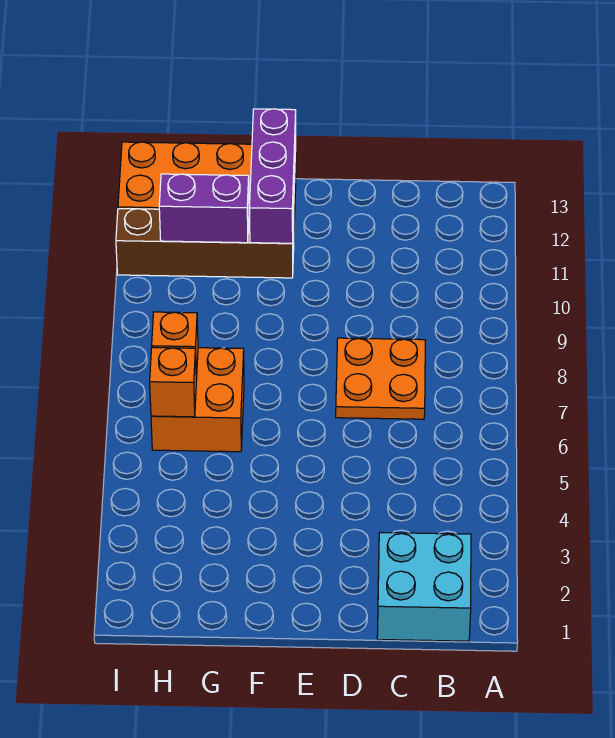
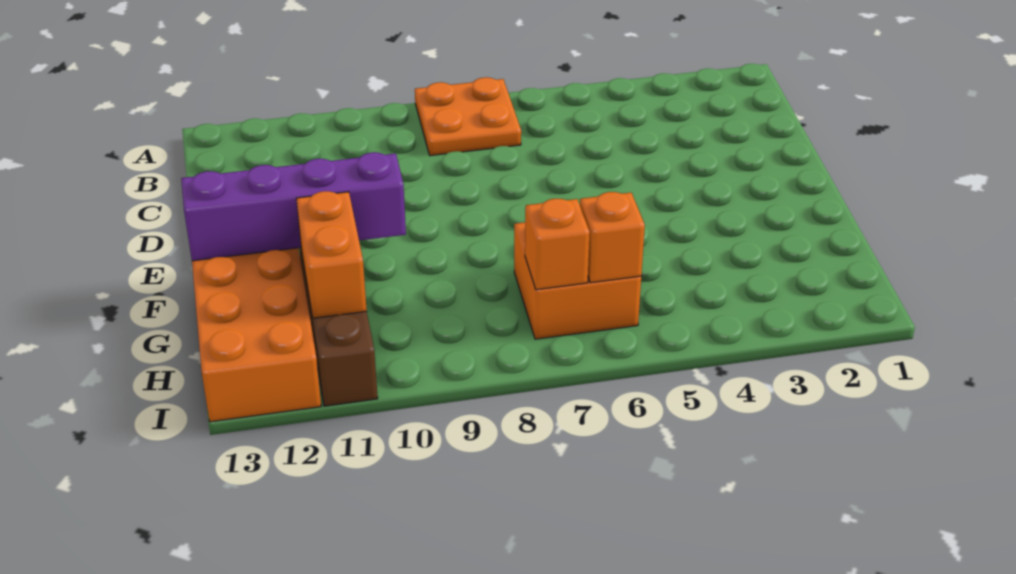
cyan 2x2 brick [377,533,471,641] -> none
orange 2x2 plate [336,338,425,419] -> orange 2x2 plate moved to [415,77,521,156]
purple 1x3 brick [249,109,296,243] -> purple 1x4 brick [181,152,406,261]
purple 1x2 brick [159,174,249,243] -> orange 1x2 brick [296,191,367,318]

